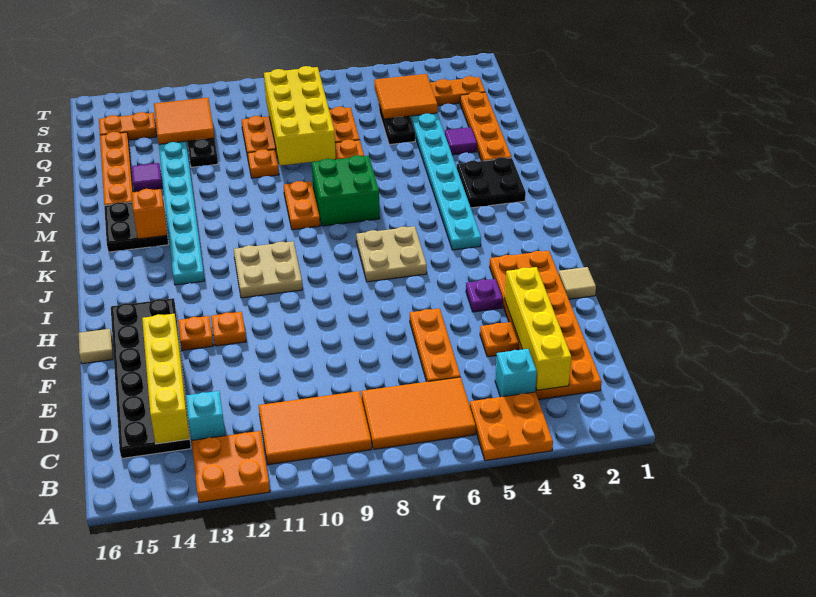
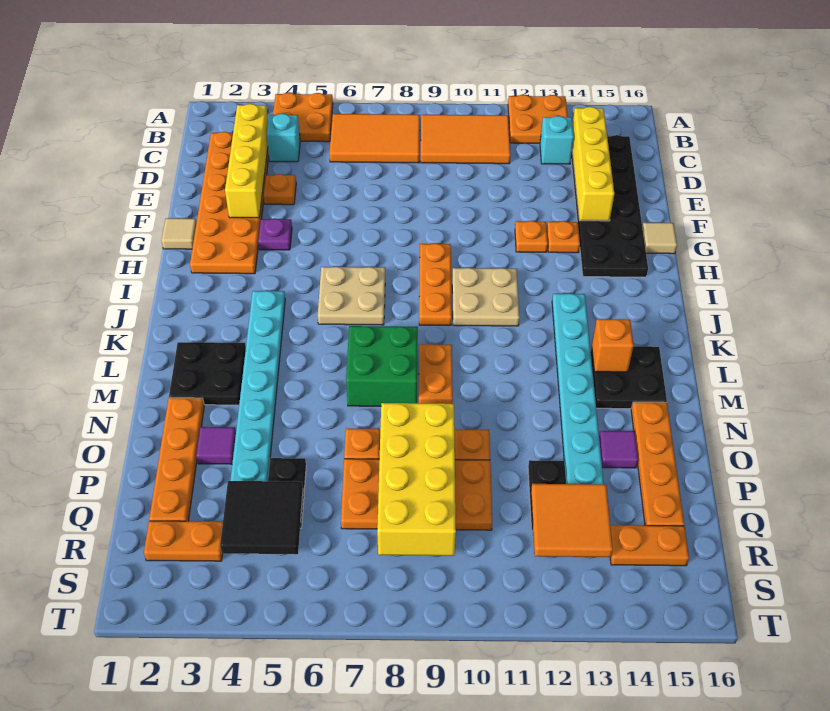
orange 1x3 plate [410,308,460,382] -> orange 1x3 plate moved to [419,243,452,325]
orange 2x2 tile [374,74,438,119] -> black 2x2 tile [220,481,303,554]

